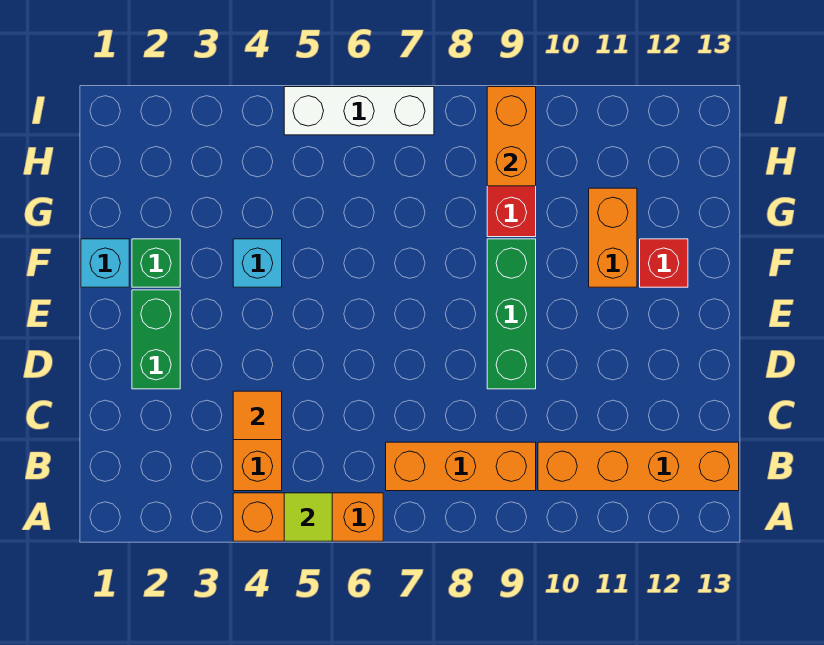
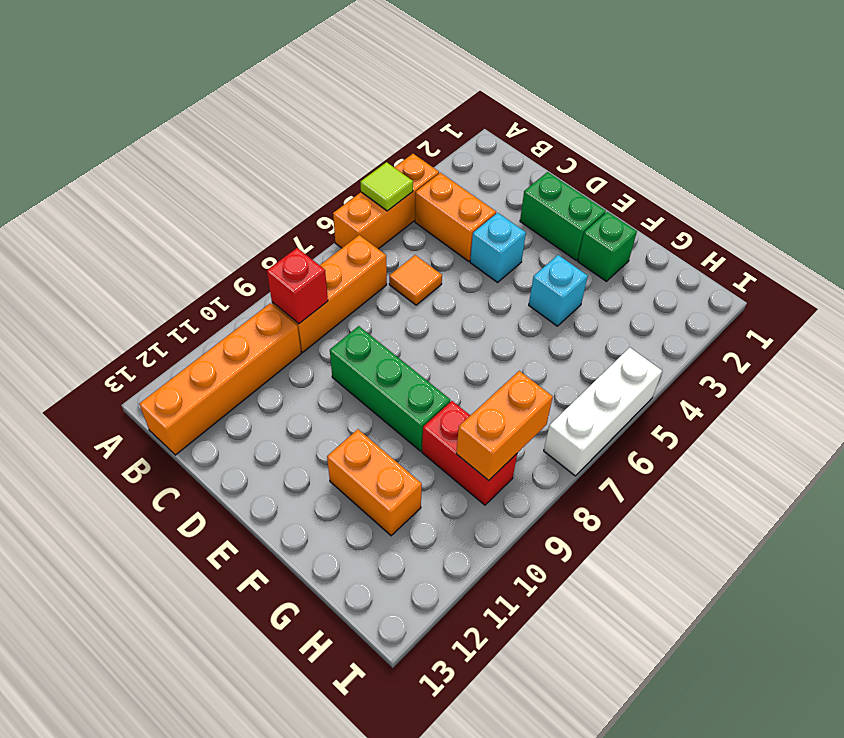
orange 1x1 tile [233,391,282,440] -> orange 1x1 tile moved to [389,255,442,305]
cyan 1x1 brick [81,239,129,287] -> cyan 1x1 brick moved to [470,213,526,282]
red 1x1 brick [640,239,688,287] -> red 1x1 brick moved to [267,248,328,324]
orange 1x2 brick [487,87,536,186] -> orange 1x2 brick turned to [456,371,553,480]

